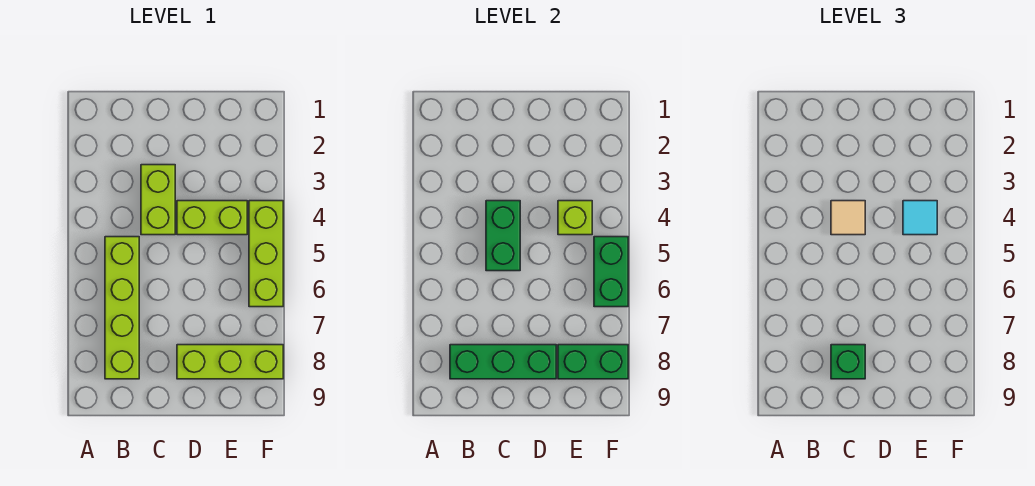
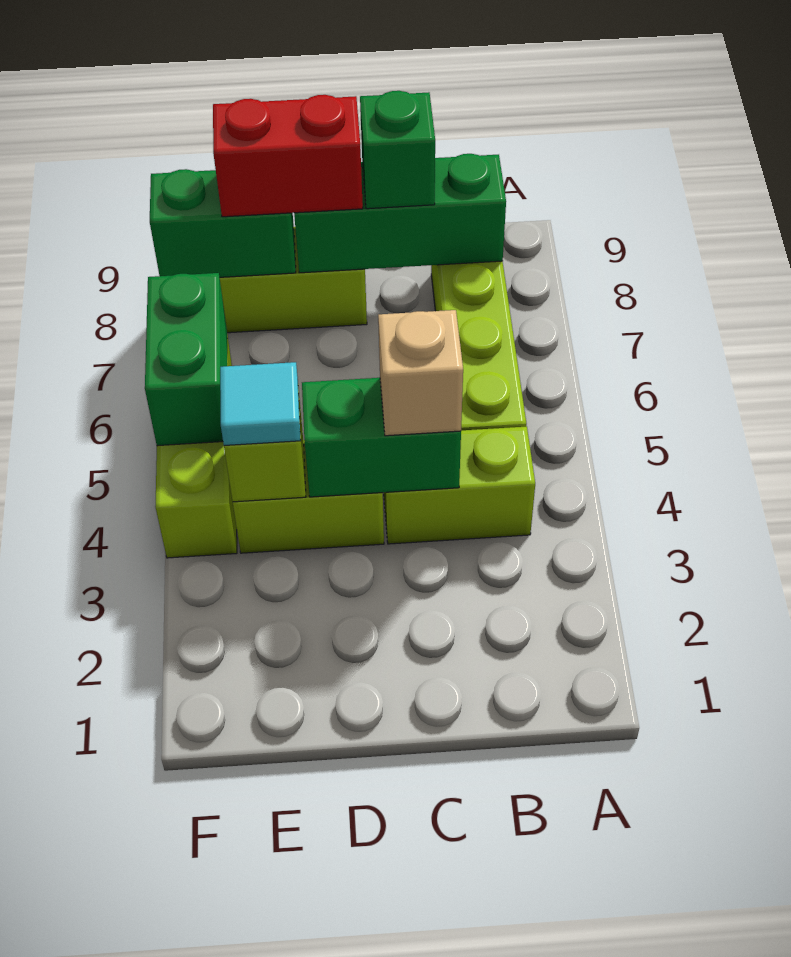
lime 1x2 brick [141,165,175,235] -> lime 1x2 brick turned to [384,426,535,544]
green 1x2 brick [486,201,520,271] -> green 1x2 brick turned to [302,378,461,497]
tan 1x1 tile [831,201,865,235] -> tan 1x1 brick [378,310,463,436]
none -> red 1x2 brick [213,95,363,217]

